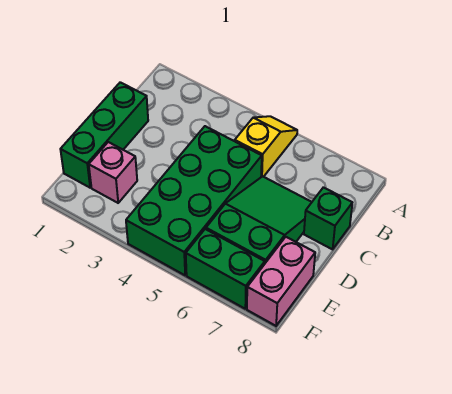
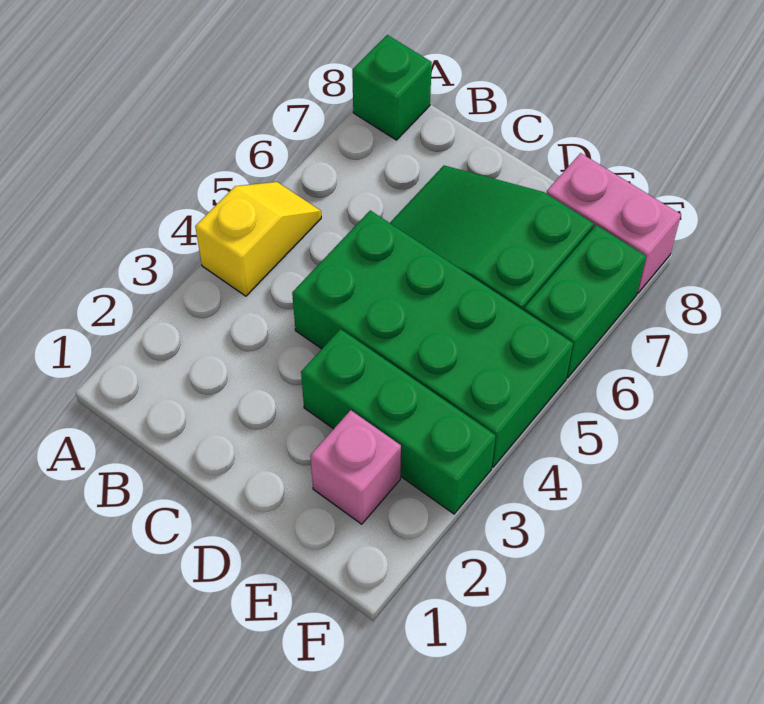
yellow 1x2 slope [235,116,297,177] -> yellow 1x2 slope turned to [195,182,321,296]
green 1x3 brick [60,82,148,188] -> green 1x3 brick moved to [301,329,496,514]
green 1x1 brick [304,187,352,249] -> green 1x1 brick moved to [352,35,432,140]

